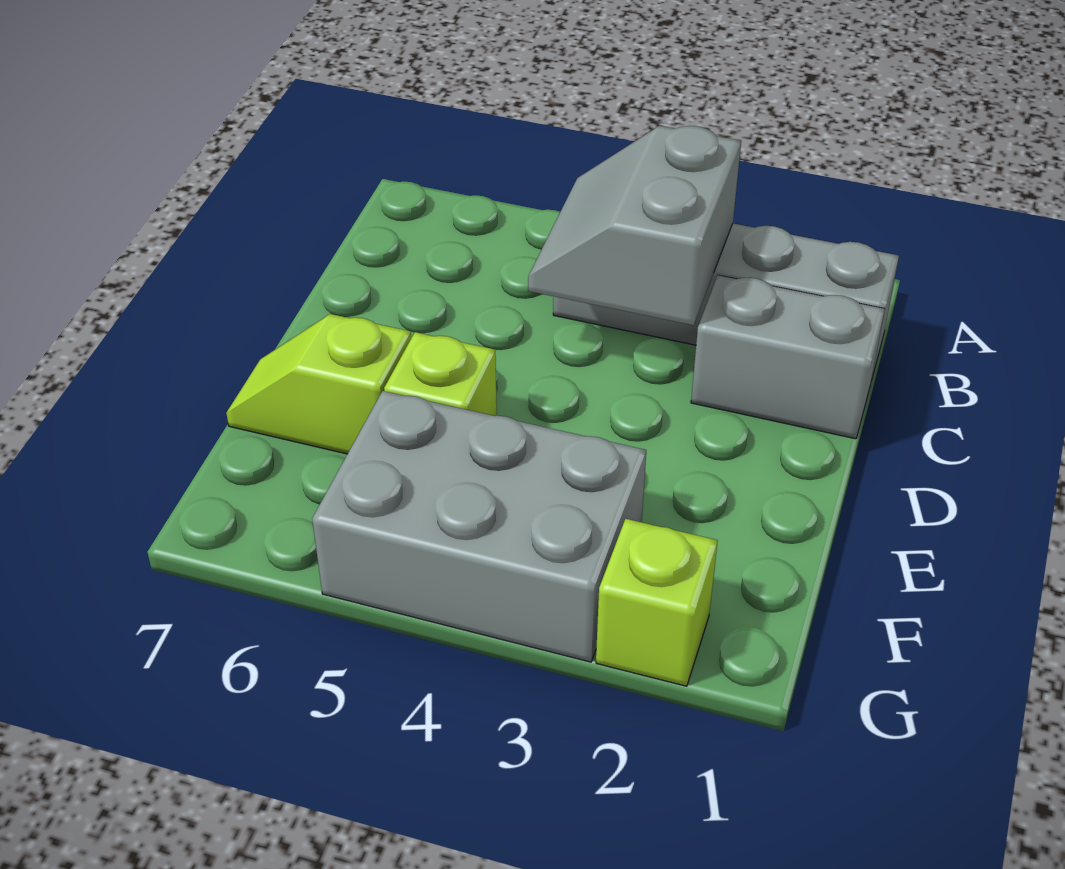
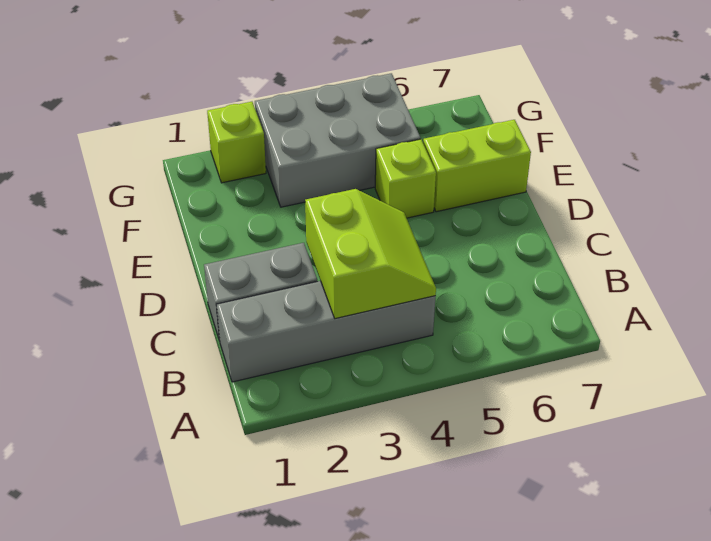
grey 2x2 slope [528,126,741,325] -> lime 2x2 slope [305,189,436,319]
lime 1x2 slope [226,314,411,454] -> lime 1x2 brick [423,120,531,212]

